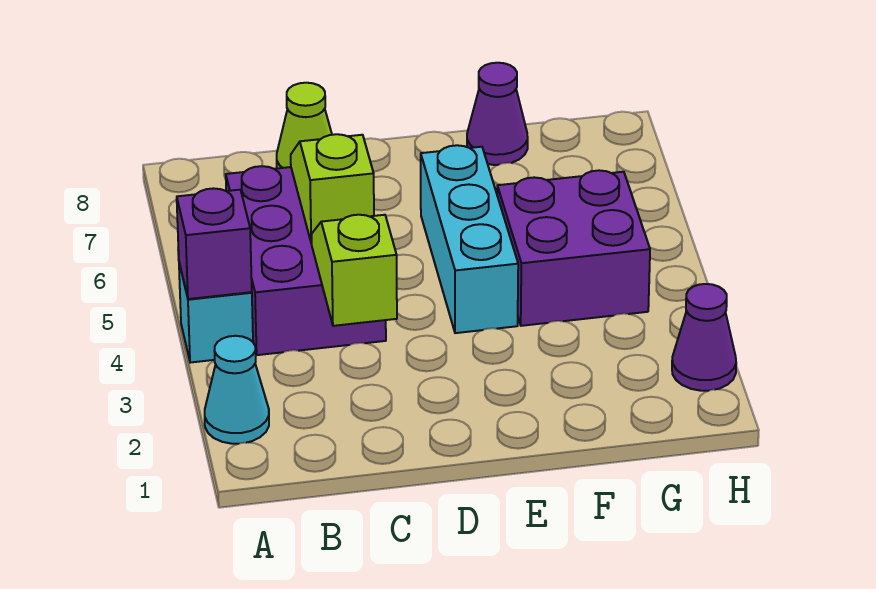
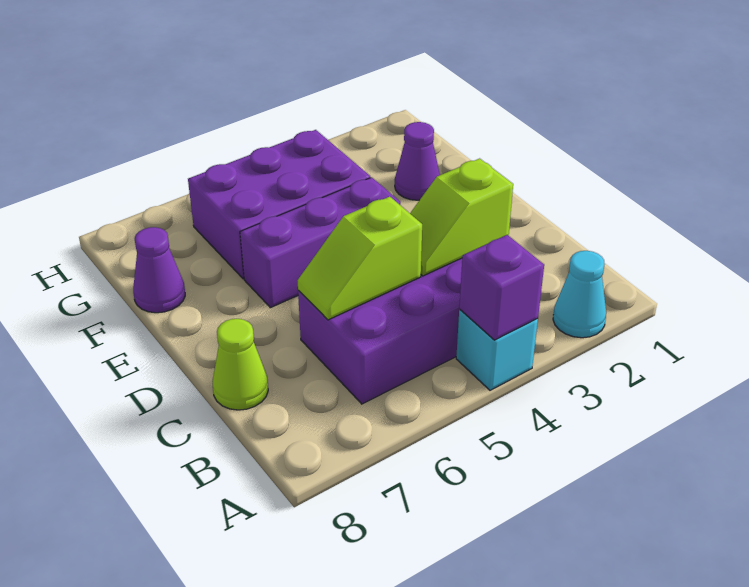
cyan 1x3 brick [421,145,518,333] -> purple 1x3 brick [240,177,400,308]
purple 2x2 brick [497,170,650,326] -> purple 2x3 brick [188,130,370,279]
purple 1x1 cone [672,284,736,391] -> purple 1x1 cone moved to [395,122,440,200]

